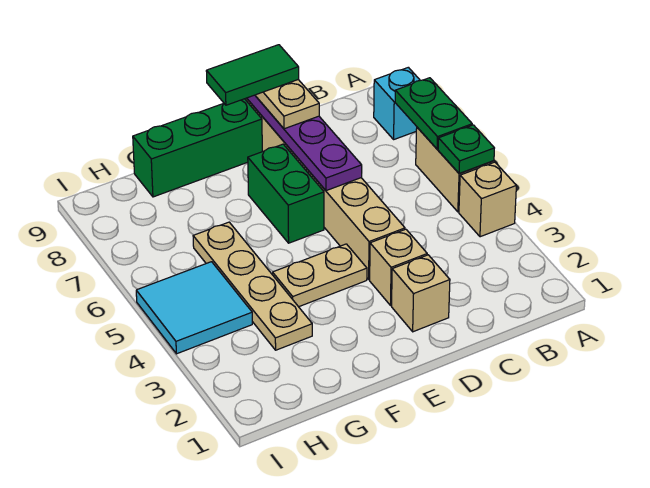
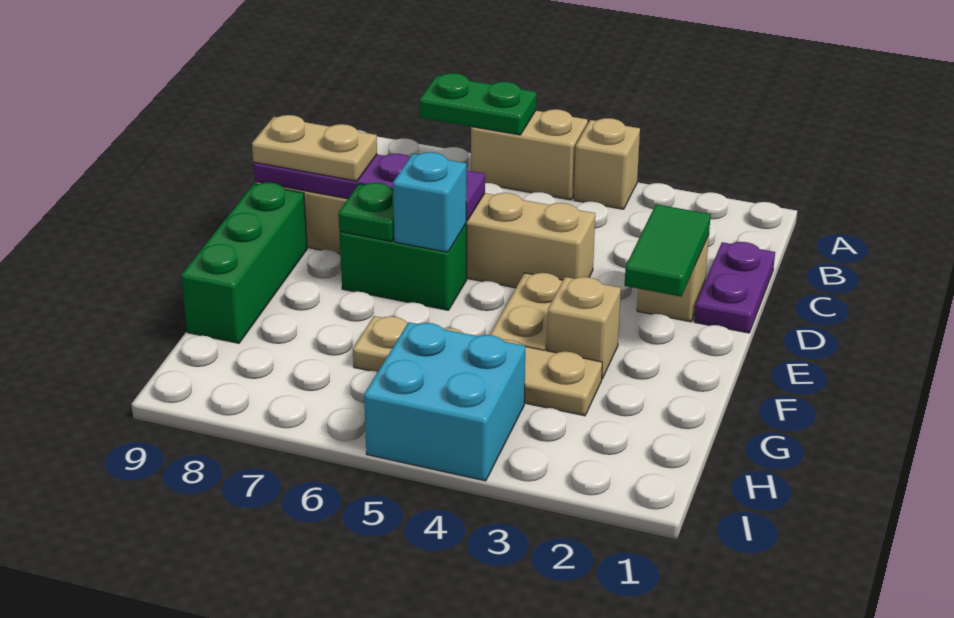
green 1x1 plate [438,125,494,173] -> green 1x1 plate moved to [338,183,394,242]
cyan 1x1 brick [374,67,420,139] -> cyan 1x1 brick moved to [393,152,466,252]
none -> purple 1x2 plate [694,242,775,333]
tan 1x1 brick [370,229,427,306] -> tan 1x1 brick moved to [547,277,621,379]
green 1x2 tile [206,45,299,105] -> green 1x2 tile moved to [625,204,711,297]
cyan 2x2 tile [136,262,252,354] -> cyan 2x2 brick [364,322,525,481]

